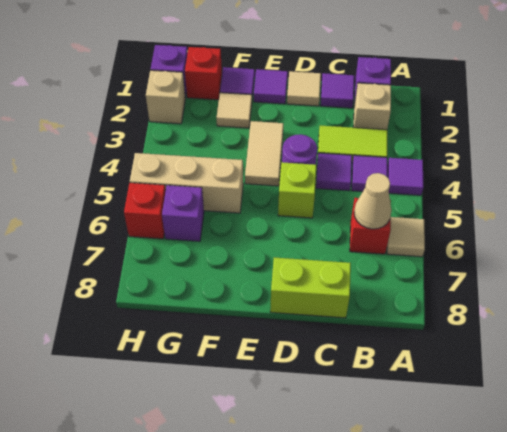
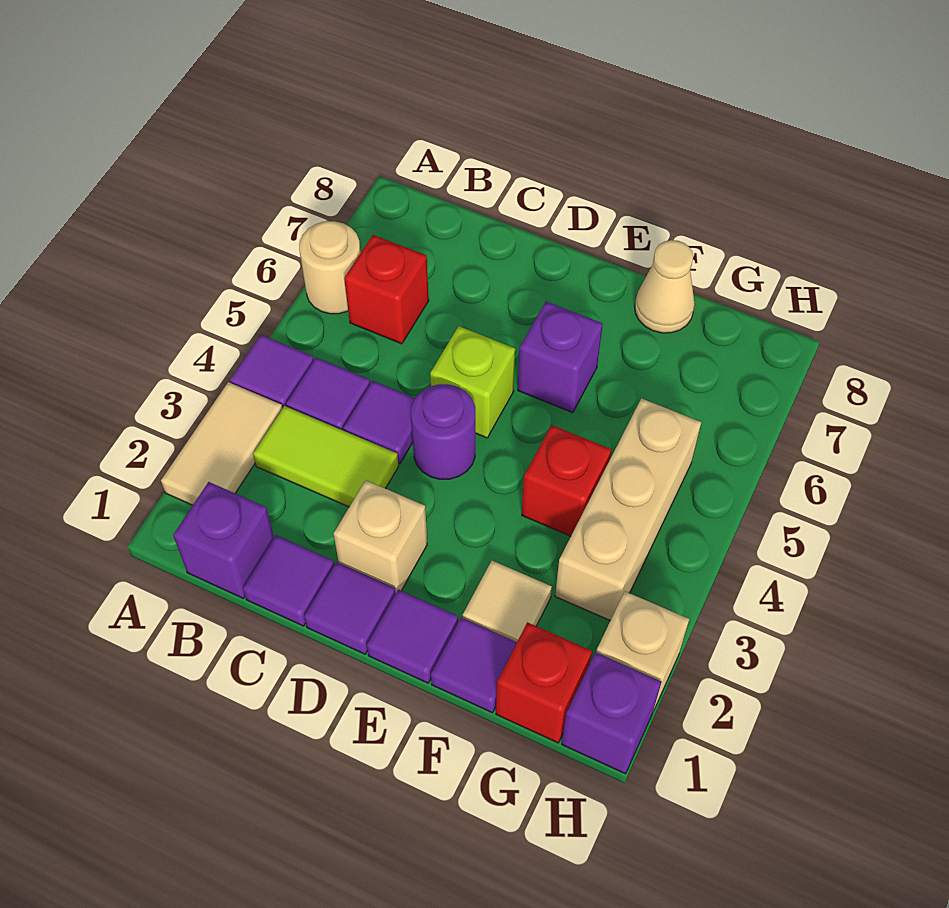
tan 1x1 tile [387,217,425,257] -> tan 1x1 round brick [299,221,361,314]
tan 1x1 brick [353,83,391,130] -> tan 1x1 brick moved to [334,480,427,592]
tan 1x1 cone [354,173,392,229] -> tan 1x1 cone moved to [635,240,695,333]
lime 1x2 brick [270,257,351,318] -> none
tan 1x1 tile [287,71,321,106] -> purple 1x1 tile [304,562,396,654]
tan 1x2 tile [245,121,283,186] -> tan 1x2 tile moved to [161,382,282,505]
tan 1x3 brick [130,153,243,213] -> tan 1x3 brick turned to [555,398,701,621]
purple 1x1 brick [162,185,204,241] -> purple 1x1 brick moved to [518,302,603,413]
red 1x1 brick [124,183,166,239] -> red 1x1 brick moved to [522,425,611,536]

